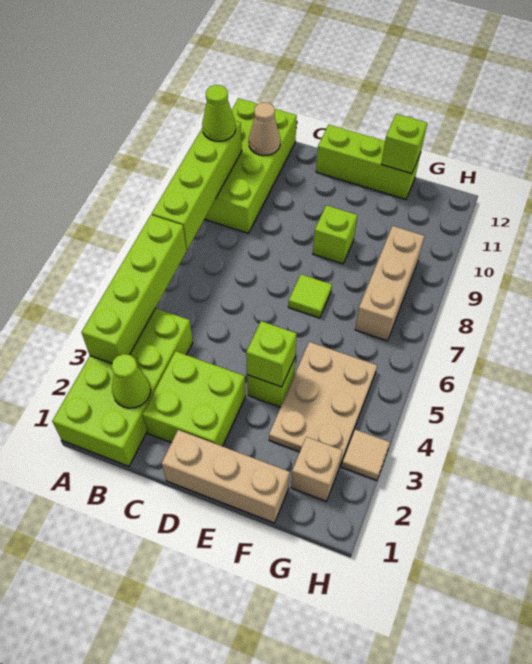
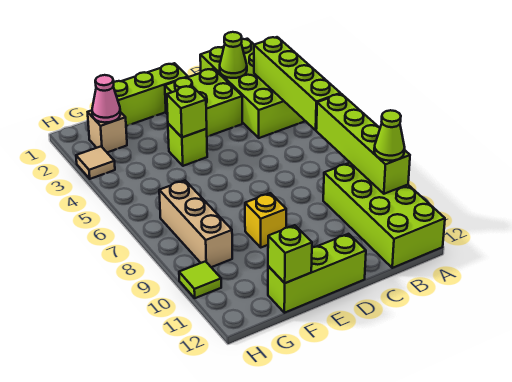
tan 1x1 cone [249,102,280,156] -> none
tan 1x3 brick [162,430,290,523] -> lime 1x3 brick [113,63,188,126]
lime 1x1 tile [288,274,332,318] -> lime 1x1 tile moved to [179,261,221,298]
lime 1x1 brick [313,205,357,264] -> yellow 1x1 brick [245,193,286,247]
tan 2x3 plate [269,342,377,464] -> none
none -> pink 1x1 cone [92,75,120,123]

